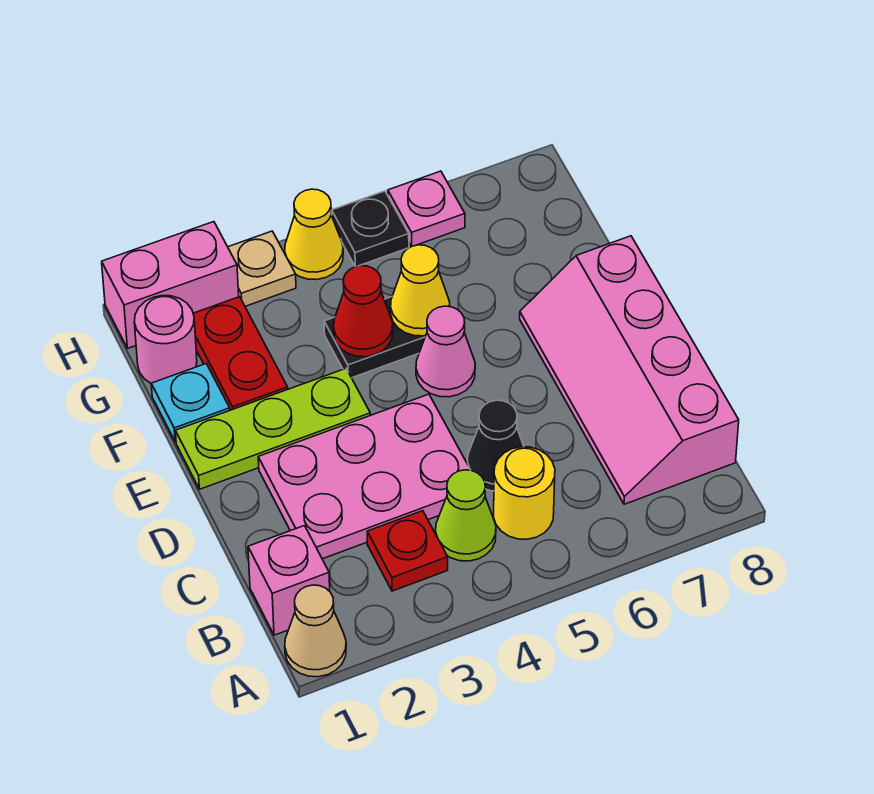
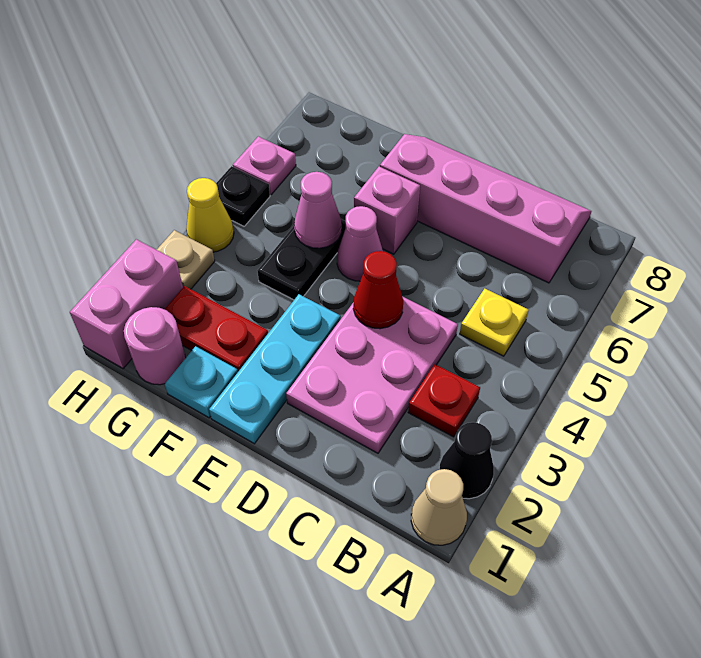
pink 1x1 brick [248,526,330,635] -> pink 1x1 brick moved to [354,167,420,254]
lime 1x1 cone [436,470,496,561] -> none
yellow 1x1 round brick [494,447,555,539] -> yellow 1x1 plate [460,289,529,356]
pink 2x4 slope [520,236,739,504] -> pink 2x4 slope turned to [380,134,592,283]
black 1x1 cone [468,400,524,491] -> black 1x1 cone moved to [439,422,494,499]
lime 1x3 plate [175,369,370,489] -> cyan 1x3 plate [209,294,341,444]
red 1x1 cone [333,266,393,357] -> red 1x1 cone moved to [353,251,403,329]
yellow 1x1 cone [391,245,450,336] -> pink 1x1 cone [294,172,342,248]

